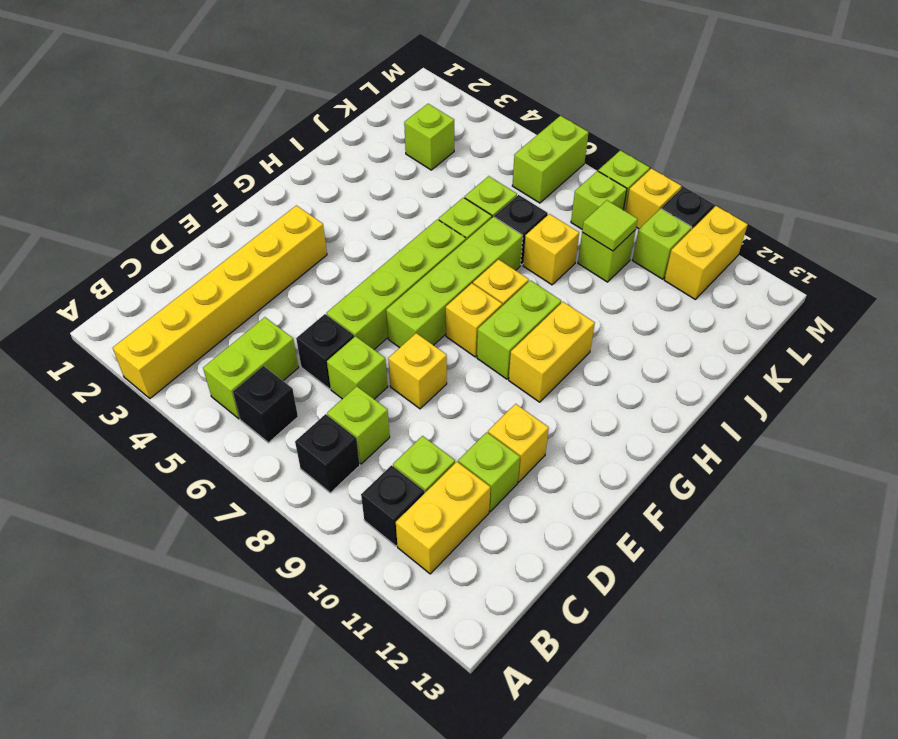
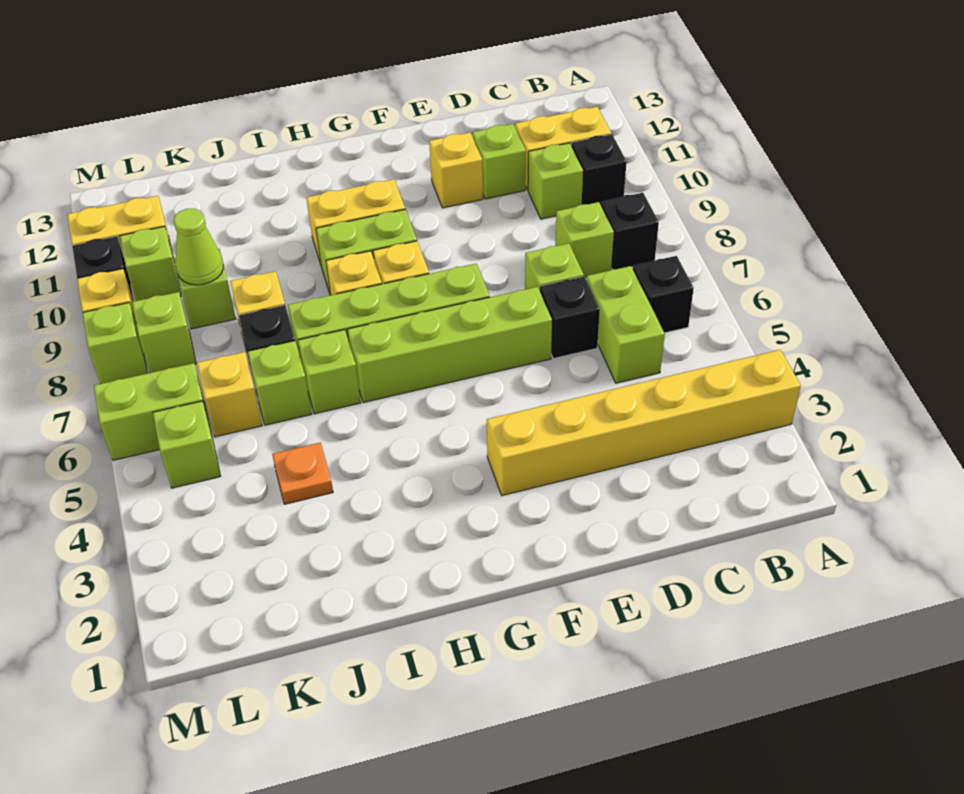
lime 1x2 brick [203,317,298,419] -> lime 1x2 brick turned to [587,266,665,383]
yellow 1x1 brick [388,333,447,409] -> yellow 1x1 brick moved to [197,352,262,437]
none -> orange 1x1 plate [272,443,333,504]
lime 1x1 brick [404,104,454,170] -> lime 1x1 brick moved to [153,401,220,488]
lime 1x1 tile [582,200,638,251] -> lime 1x1 cone [174,209,223,285]

